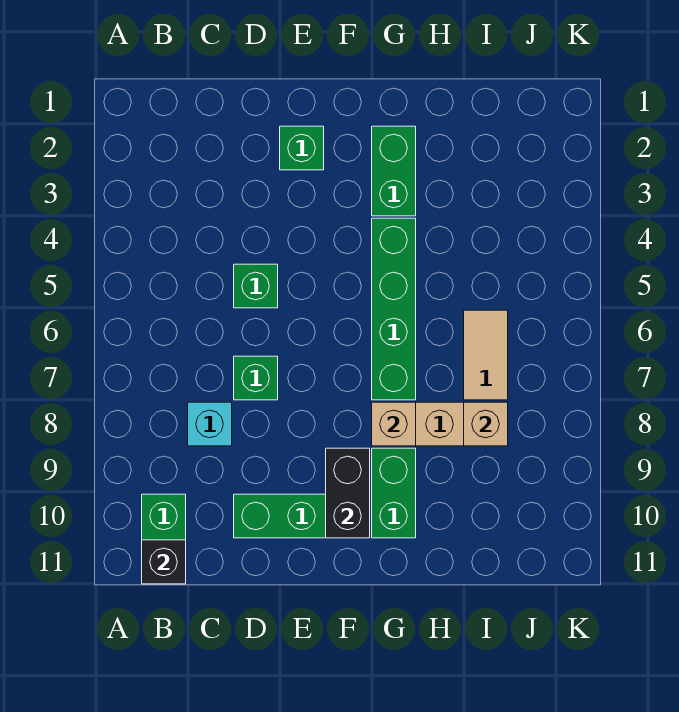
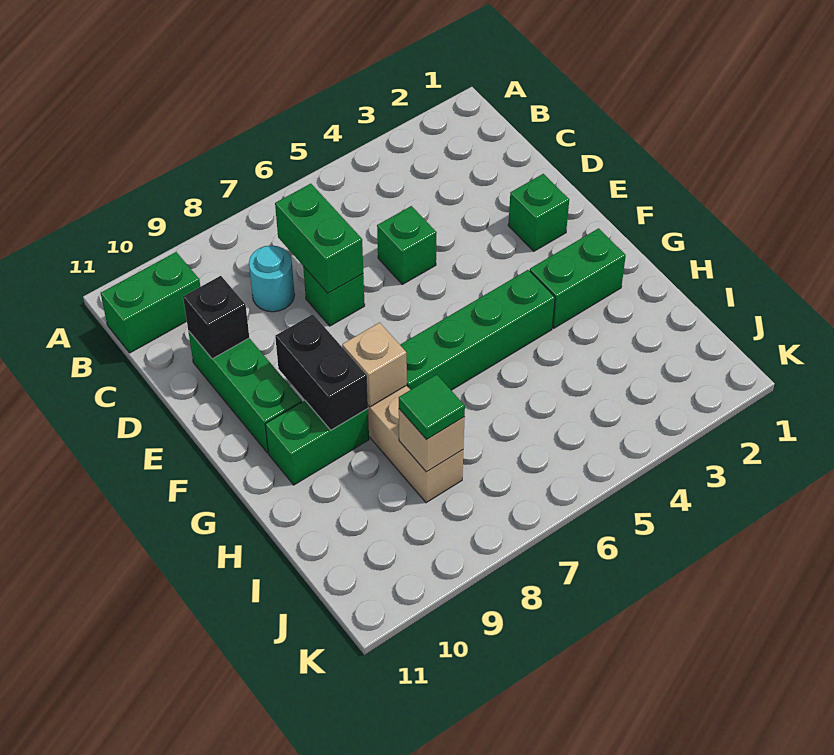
black 1x1 brick [142,540,186,584] -> black 1x1 brick moved to [183,276,249,359]
none -> green 1x2 brick [275,184,363,293]
cyan 1x1 brick [188,402,232,446] -> cyan 1x1 round brick [249,245,295,312]
black 1x2 brick [326,448,370,538] -> black 1x2 brick turned to [275,314,368,430]
tan 1x2 tile [464,310,508,400] -> none
none -> green 1x1 tile [399,374,465,440]

